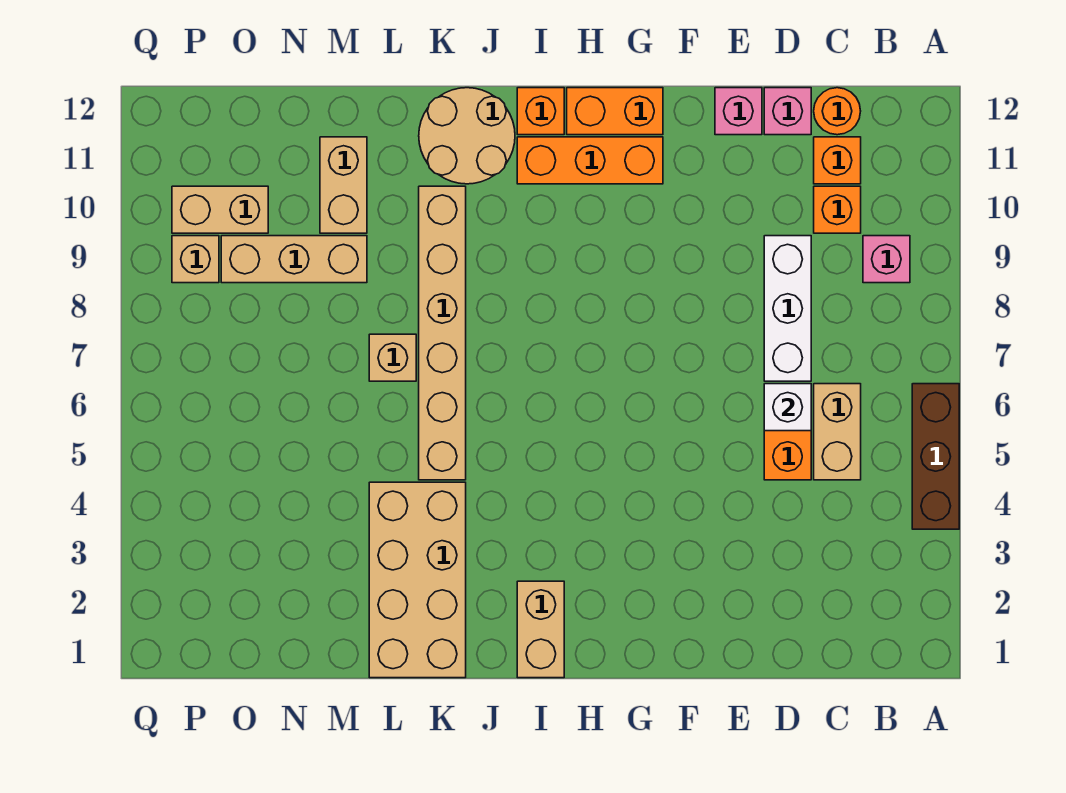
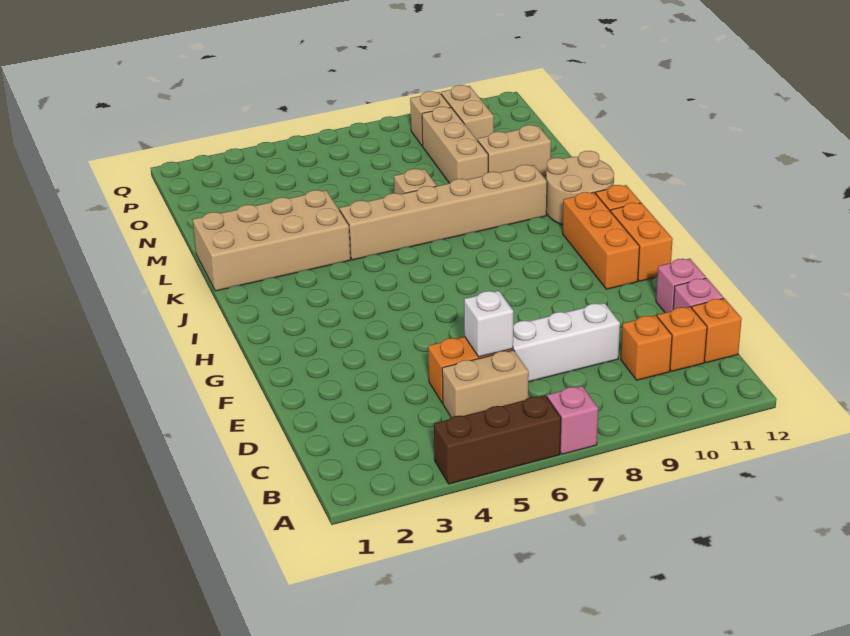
pink 1x1 brick [863,236,910,283] -> pink 1x1 brick moved to [547,386,598,454]
orange 1x1 round brick [814,88,861,135] -> orange 1x1 brick [692,298,742,363]
tan 1x2 brick [517,581,564,678] -> none

